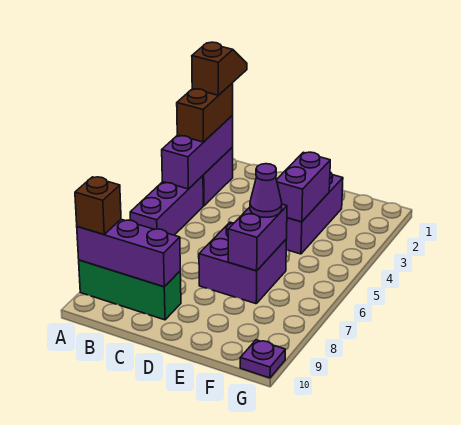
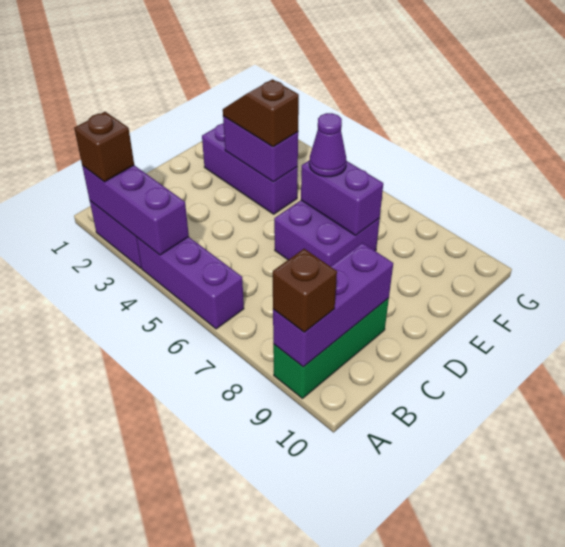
brown 1x2 slope [192,42,247,95] -> brown 1x2 slope moved to [223,79,299,147]
brown 1x2 brick [177,83,233,142] -> brown 1x1 brick [74,112,134,182]
purple 1x1 plate [240,340,285,378] -> none

